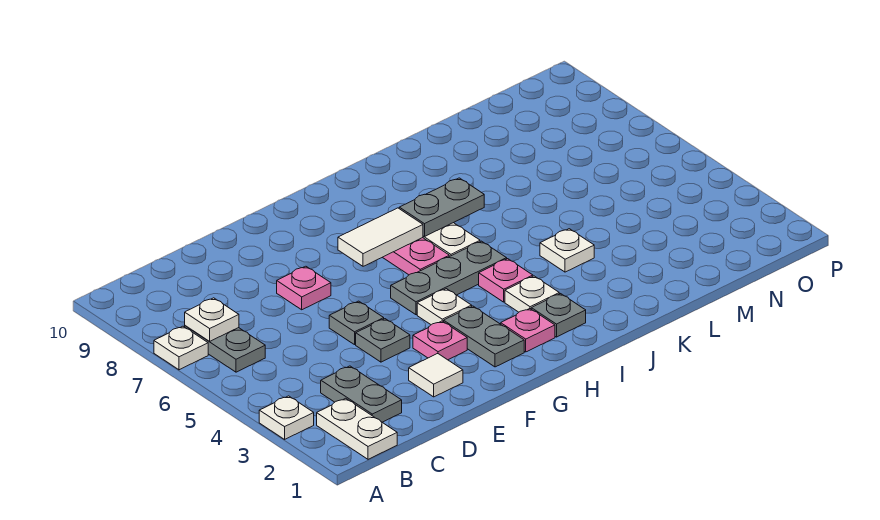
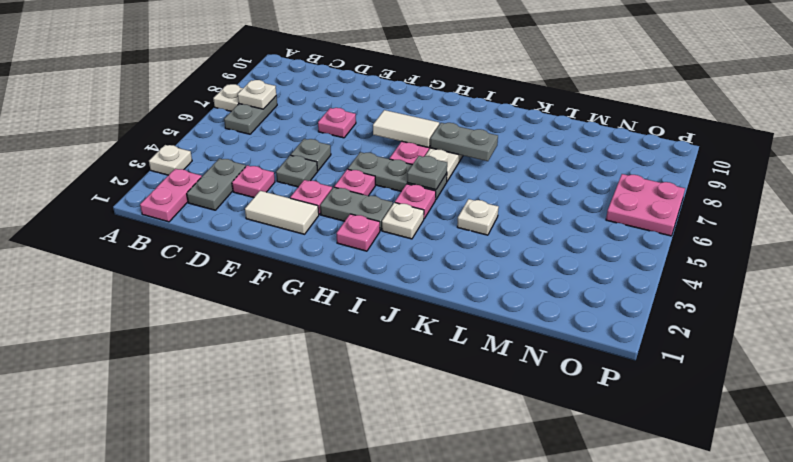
white 1x2 plate [317,398,397,459] -> pink 1x2 plate [140,169,202,222]
none -> pink 1x1 plate [232,165,275,198]
white 1x1 tile [409,354,463,397] -> white 1x2 tile [245,191,319,234]
grey 1x2 plate [444,306,524,367] -> grey 1x2 plate turned to [320,187,393,231]
white 1x1 plate [417,289,472,325] -> pink 1x1 plate [334,169,375,196]
grey 1x1 plate [531,294,586,337] -> grey 1x1 plate moved to [407,156,447,190]
none -> pink 2x2 plate [606,174,685,236]

